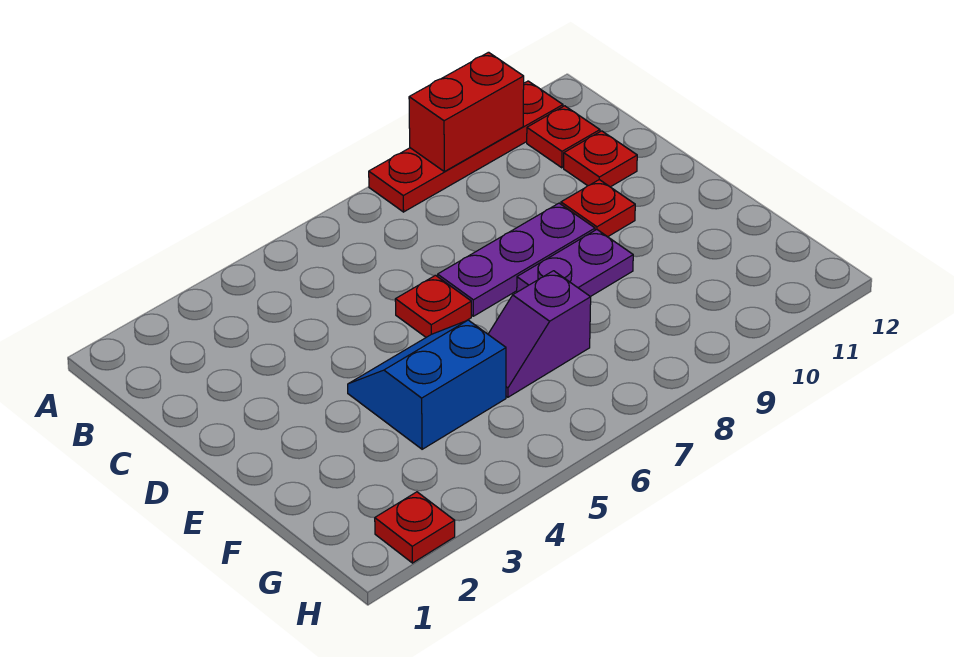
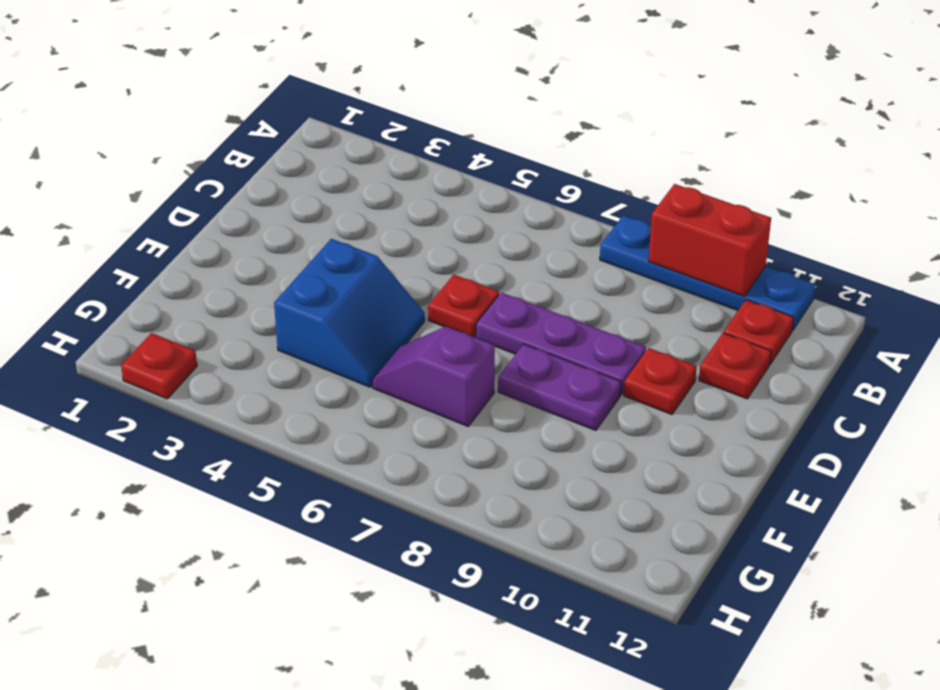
red 1x4 plate [369,81,563,212] -> blue 1x4 plate [600,216,816,331]
blue 2x2 slope [348,320,506,449] -> blue 2x2 slope turned to [274,239,425,387]

